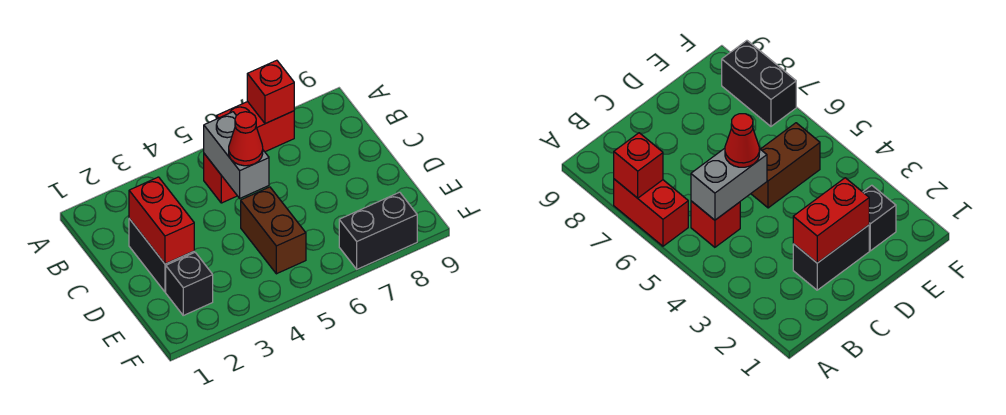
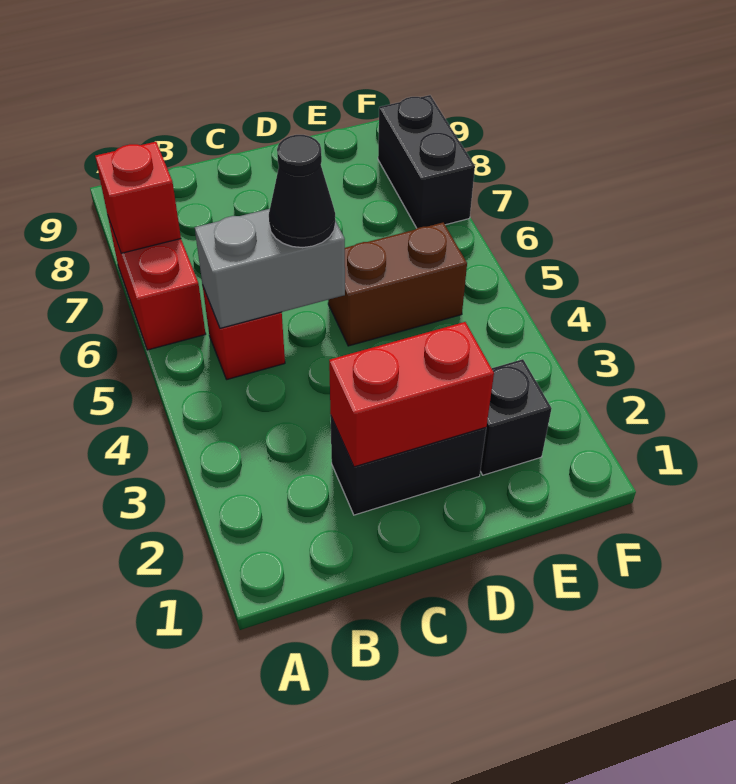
red 1x1 cone [229,112,263,166] -> black 1x1 cone [269,135,335,248]

